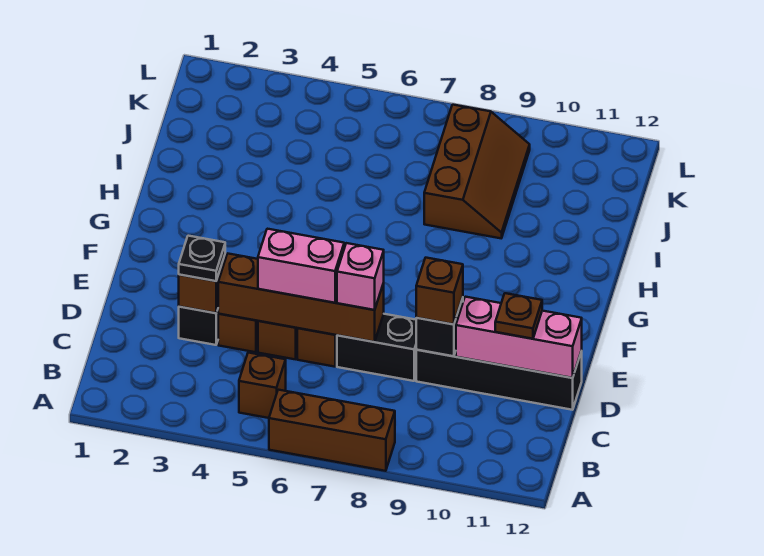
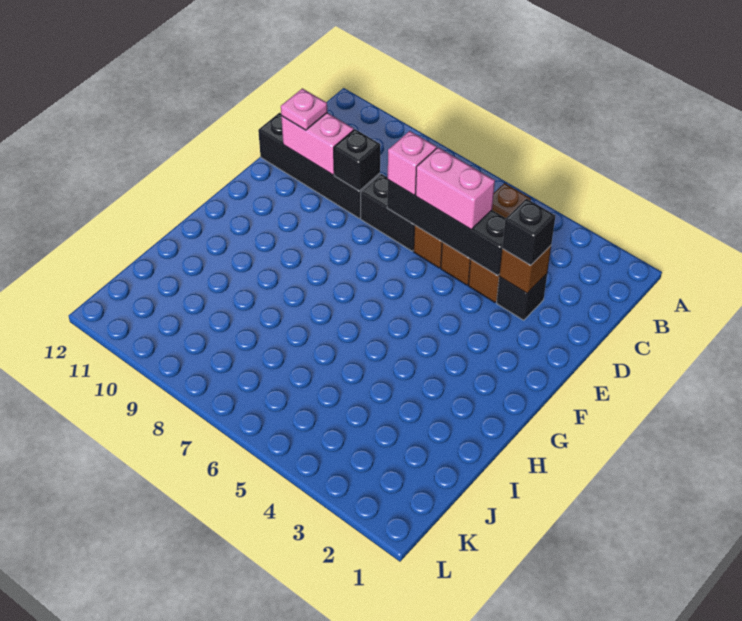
brown 1x3 brick [269,390,395,471] -> none
black 1x1 plate [179,236,225,281] -> black 1x1 brick [502,199,555,265]
brown 1x4 brick [218,254,384,342] -> black 1x4 brick [387,180,506,276]
brown 1x1 brick [416,258,463,324] -> none
pink 1x3 brick [456,297,582,378] -> pink 1x2 brick [281,113,354,175]
brown 1x1 plate [495,293,542,339] -> pink 1x1 plate [281,88,327,130]
brown 2x3 slope [424,105,530,238] -> none

